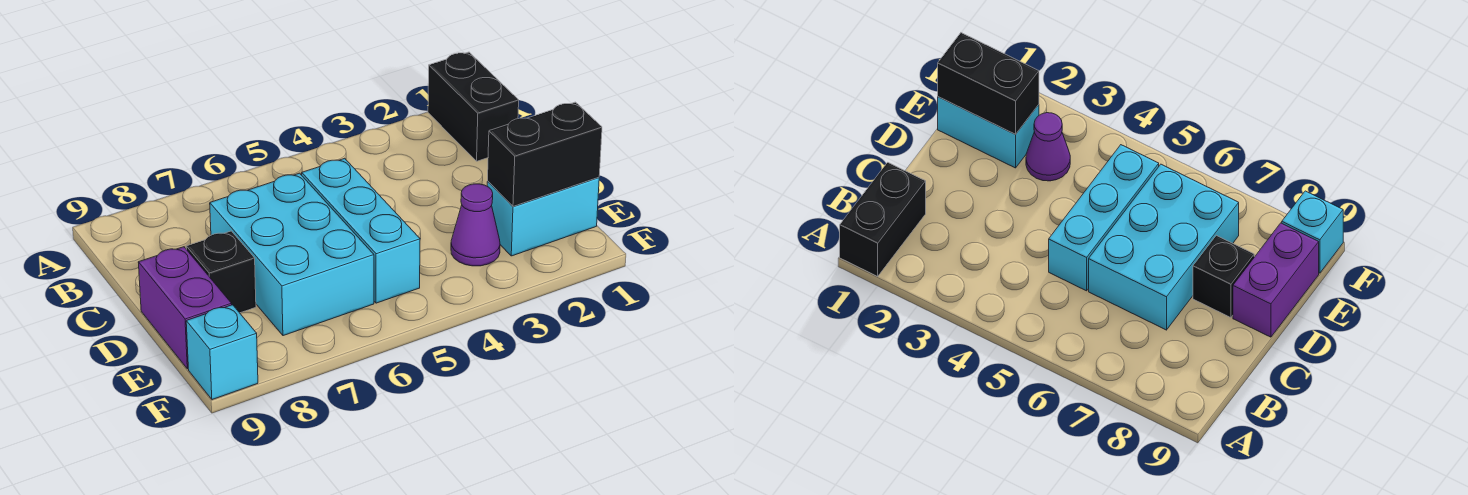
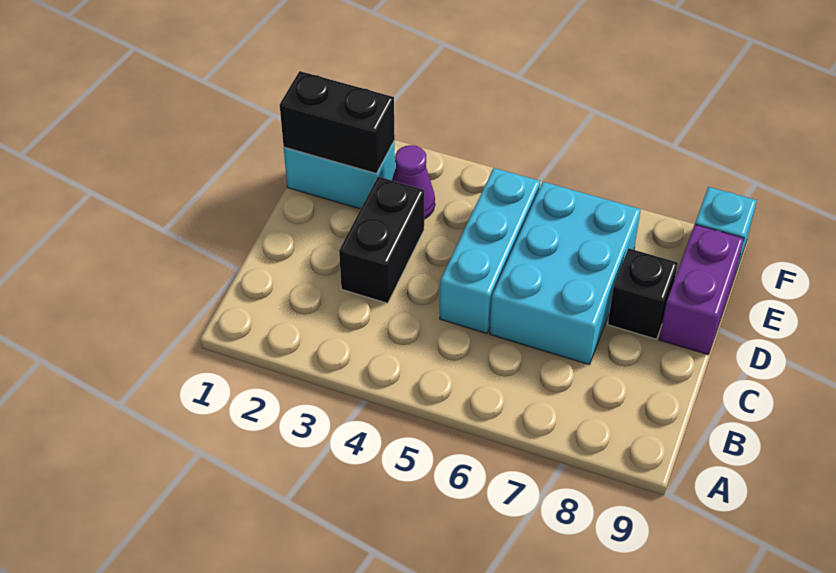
black 1x2 brick [428,52,519,161] -> black 1x2 brick moved to [339,177,424,303]

